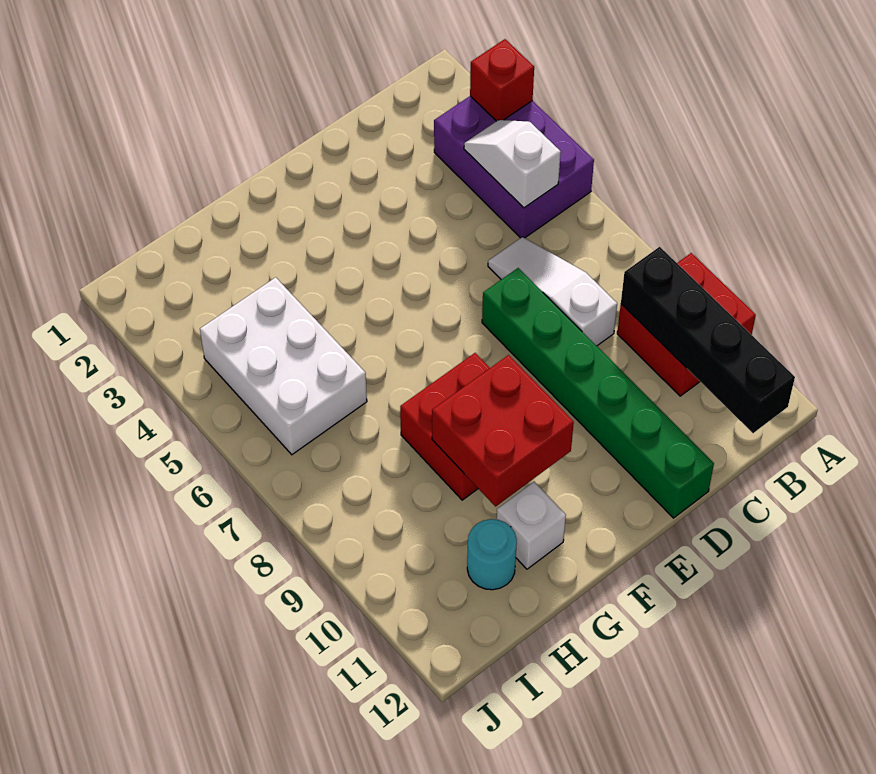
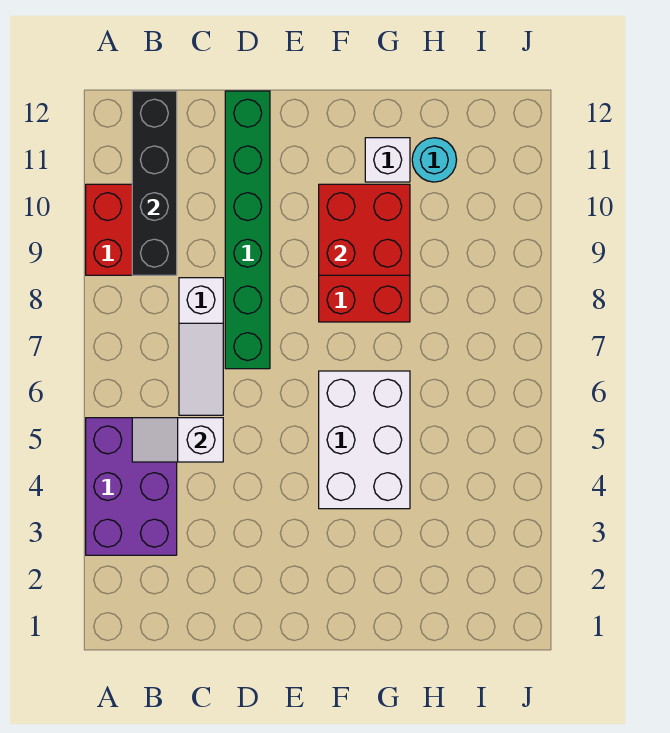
red 1x1 brick [470,39,534,121] -> none
white 1x2 slope [464,120,561,208] -> white 1x2 slope turned to [132,418,223,462]
white 2x3 brick [200,277,367,455] -> white 2x3 brick moved to [319,371,410,509]

